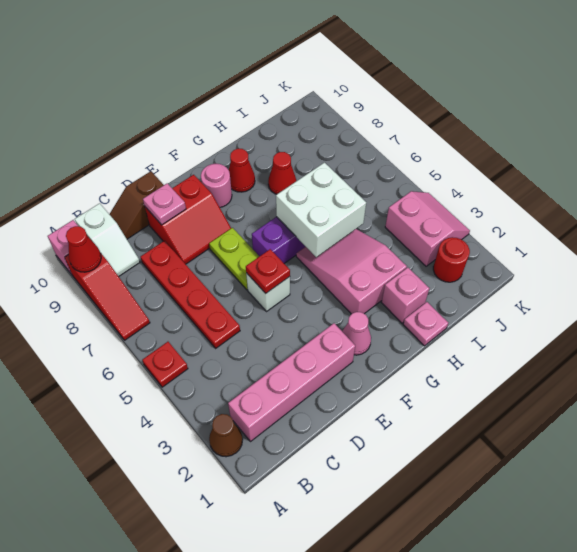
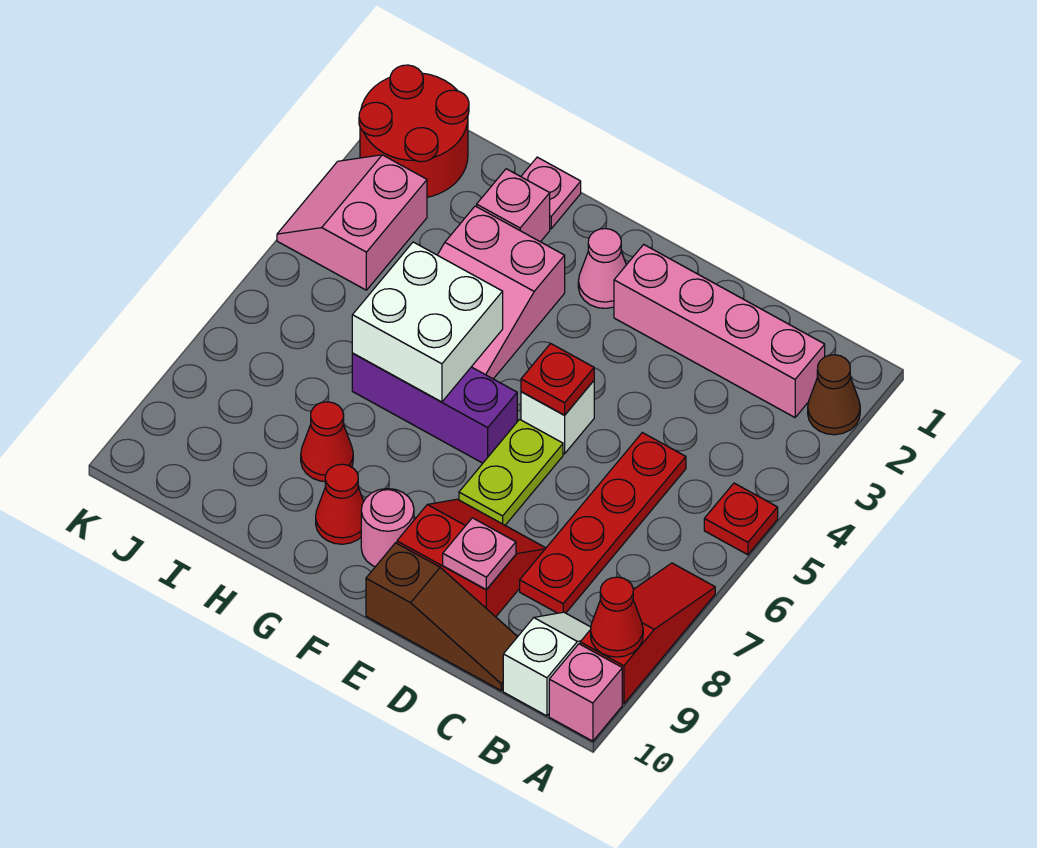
brown 1x2 slope [109,171,164,239] -> brown 1x3 slope [366,543,518,691]
red 1x1 round brick [433,237,470,282] -> red 2x2 round brick [359,65,469,197]

